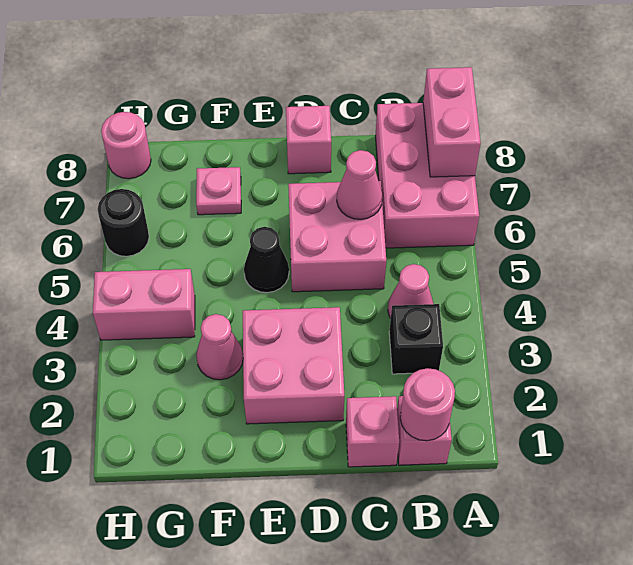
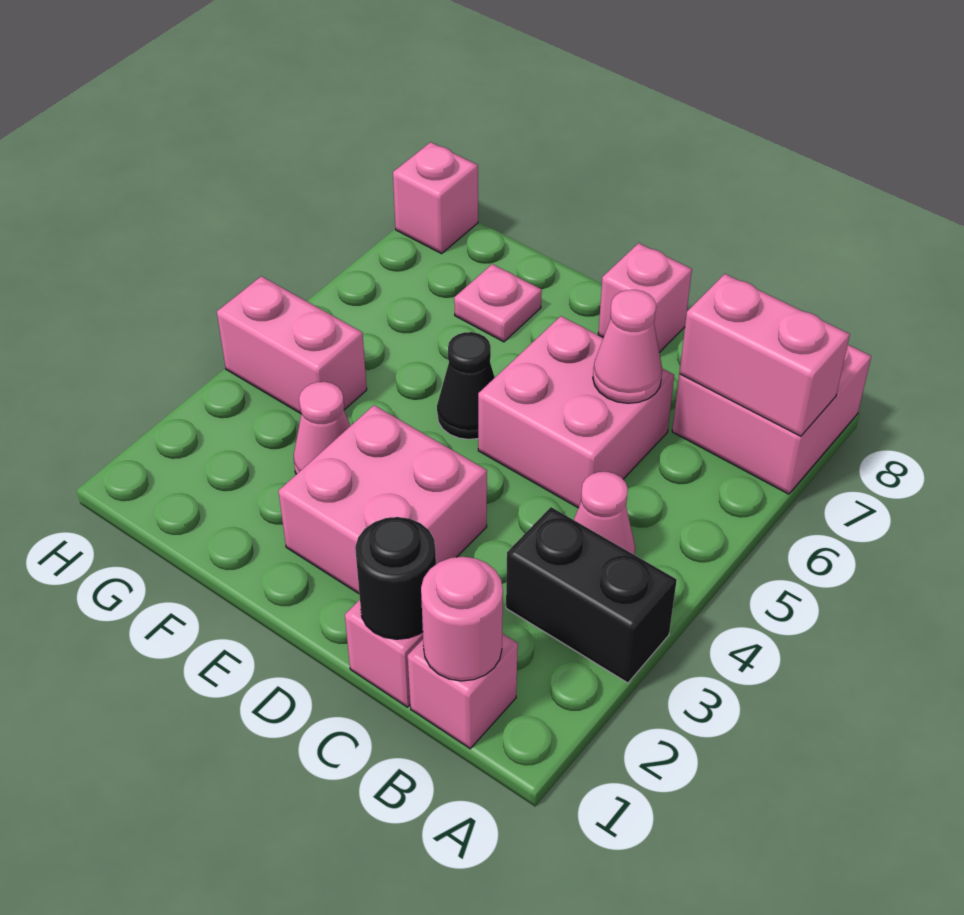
pink 2x3 brick [375,103,479,248] -> pink 2x2 brick [672,345,871,494]
pink 1x2 brick [423,67,481,177] -> pink 1x2 brick turned to [679,274,850,436]
black 1x1 brick [389,304,443,374] -> black 1x2 brick [506,507,677,683]
black 1x1 round brick [98,189,149,256] -> black 1x1 round brick moved to [355,517,436,639]
pink 1x1 round brick [101,112,151,179] -> pink 1x1 brick [393,142,478,254]

